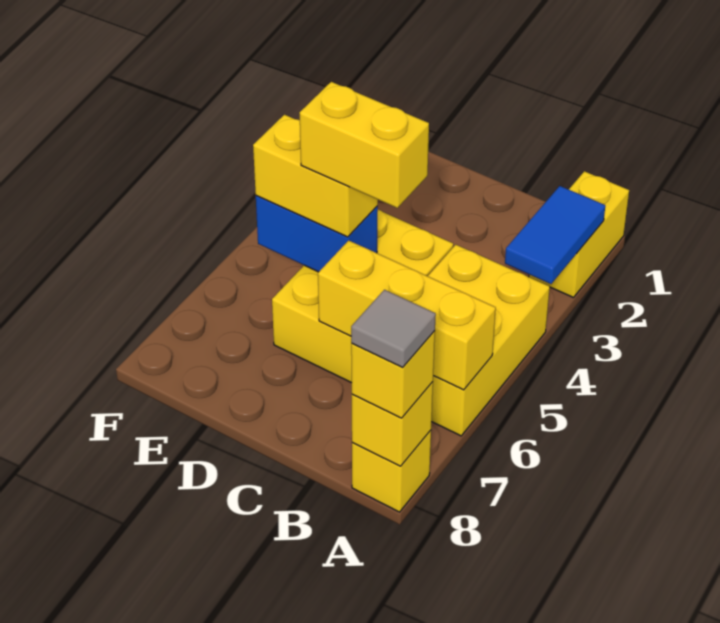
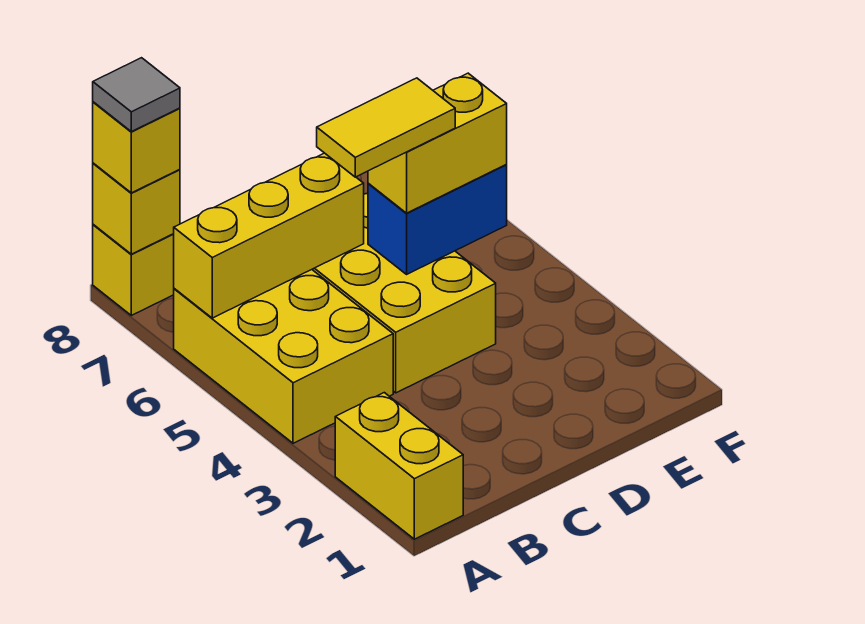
blue 1x2 tile [505,186,605,284] -> none
yellow 1x2 brick [300,82,429,208] -> yellow 1x2 tile [317,78,455,177]

